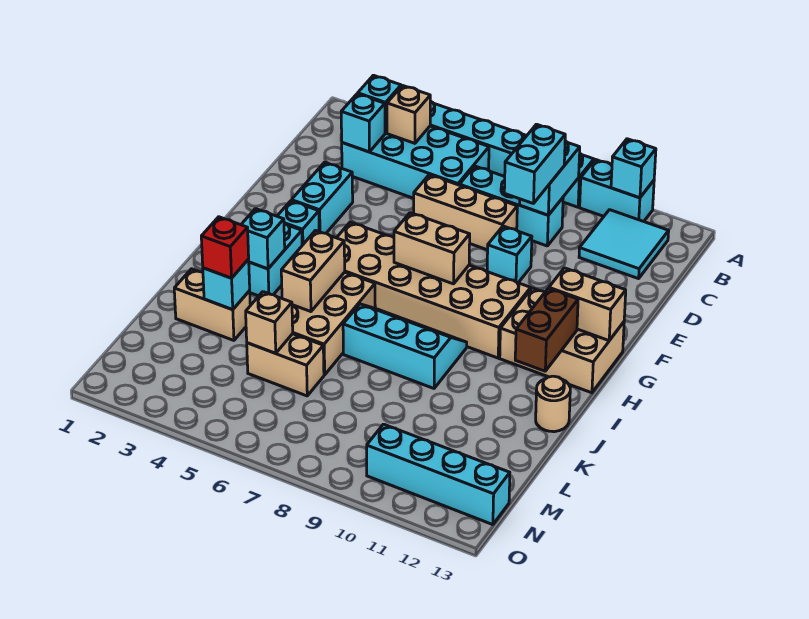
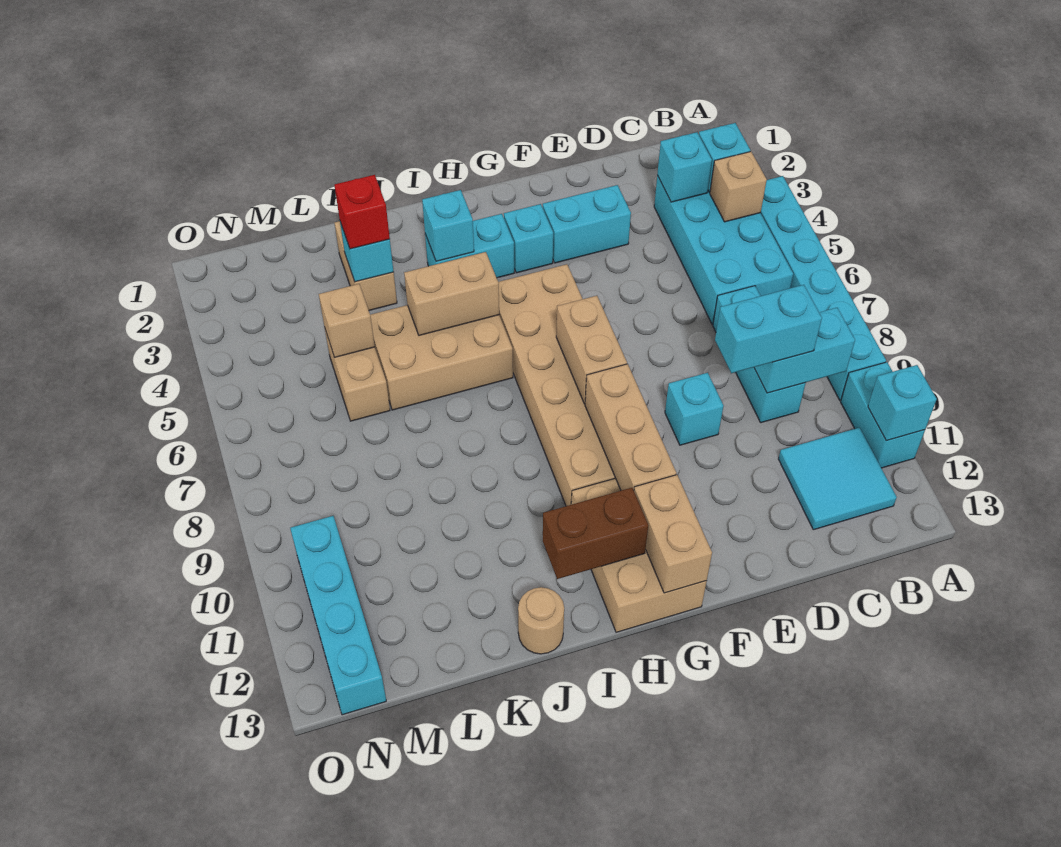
tan 1x3 brick [414,175,517,250] -> tan 1x3 brick moved to [585,364,676,490]
cyan 2x3 slope [343,304,467,388] -> none

